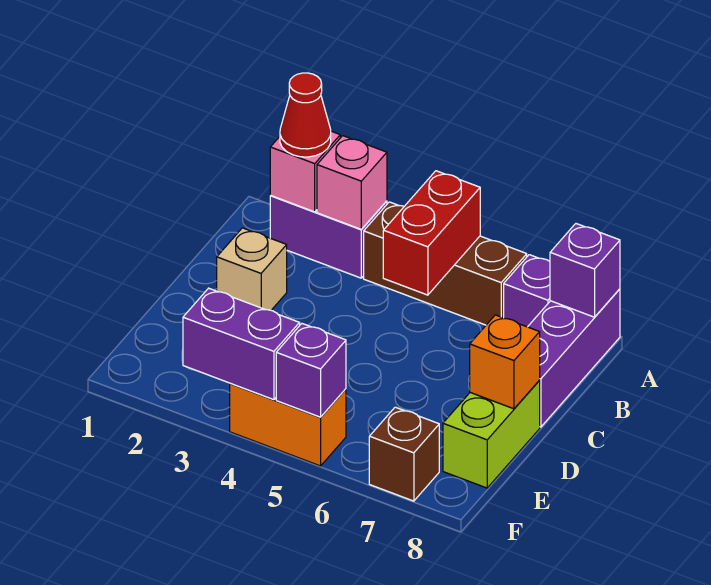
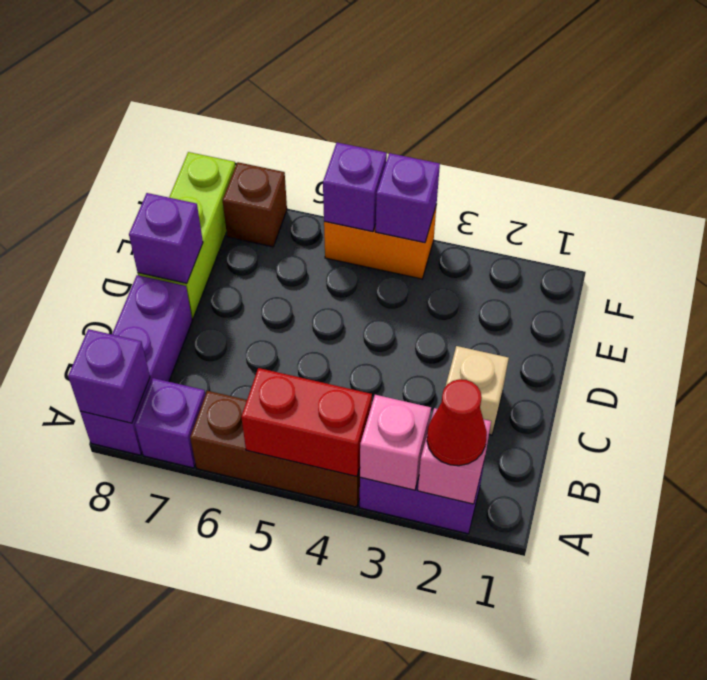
red 1x2 brick [383,171,480,295] -> red 1x2 brick turned to [241,368,372,477]
lime 1x2 brick [443,381,540,488] -> lime 1x3 brick [138,152,235,319]
orange 1x1 brick [470,315,540,409] -> purple 1x1 brick [129,193,203,283]
purple 1x2 brick [183,288,300,400] -> purple 1x1 brick [376,153,440,243]

